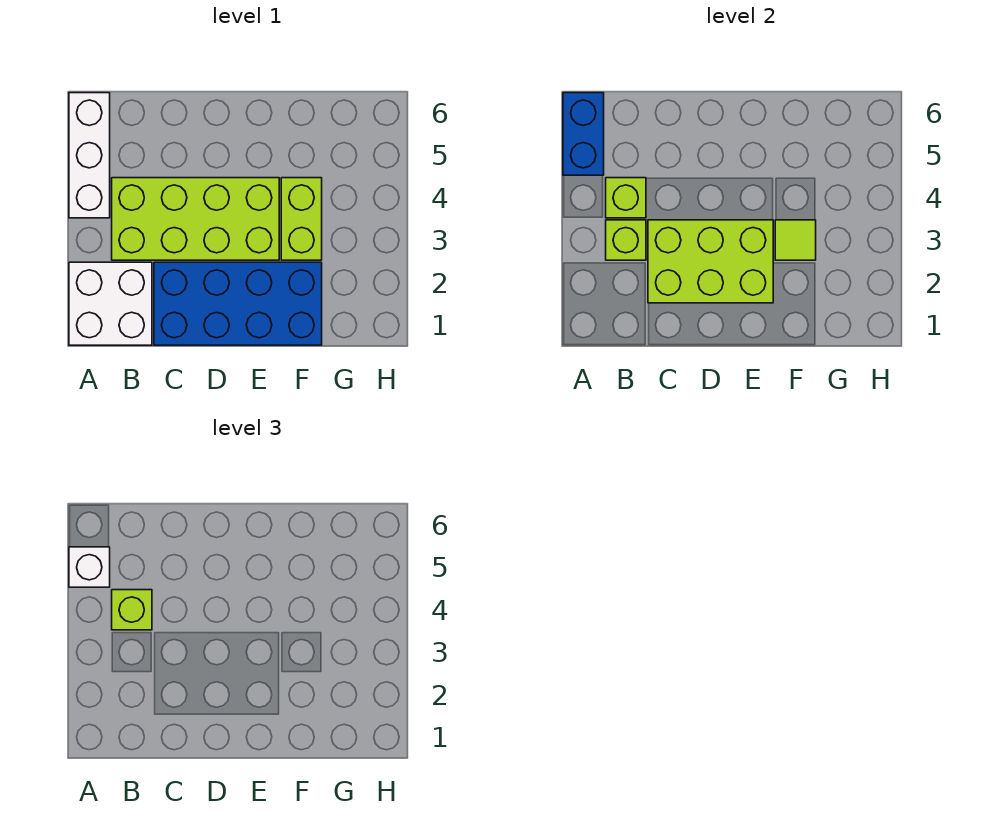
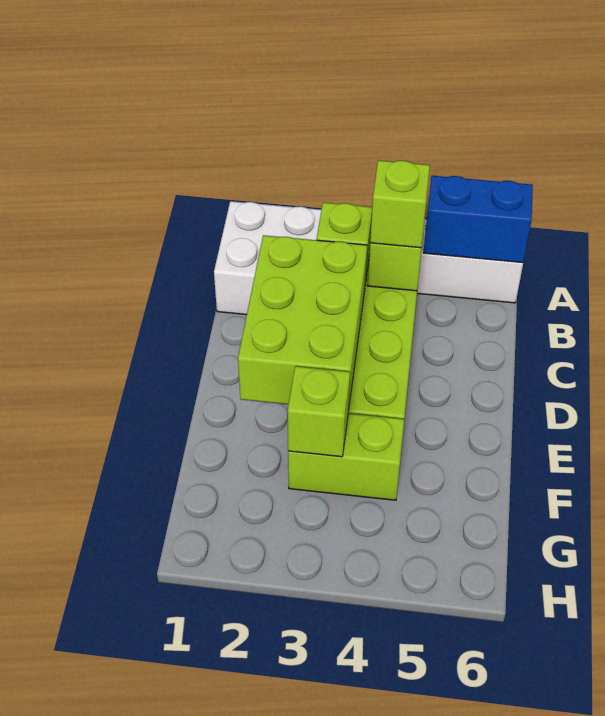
white 1x1 brick [69,547,110,587] -> none
blue 2x4 brick [154,262,322,345] -> none
lime 1x1 tile [775,220,816,260] -> lime 1x1 brick [287,366,350,457]

